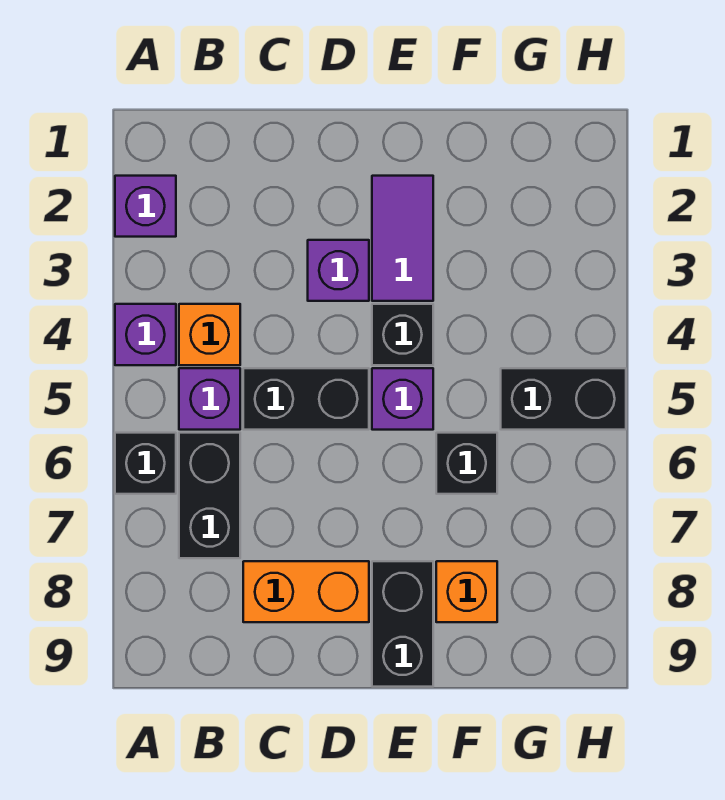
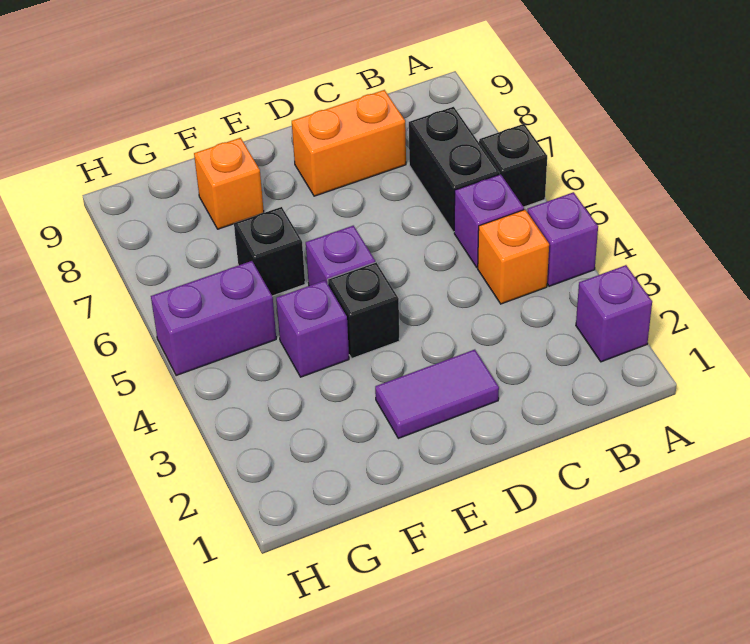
black 1x2 brick [243,368,369,430] -> none
purple 1x1 brick [308,240,369,301] -> purple 1x1 brick moved to [276,280,349,377]
purple 1x2 tile [372,176,433,301] -> purple 1x2 tile turned to [375,350,499,438]
black 1x2 brick [372,561,433,687] -> none
black 1x2 brick [501,368,626,430] -> purple 1x2 brick [151,261,276,376]

